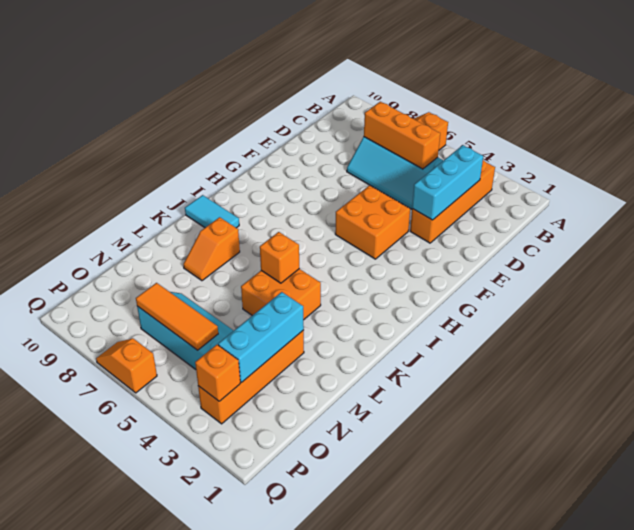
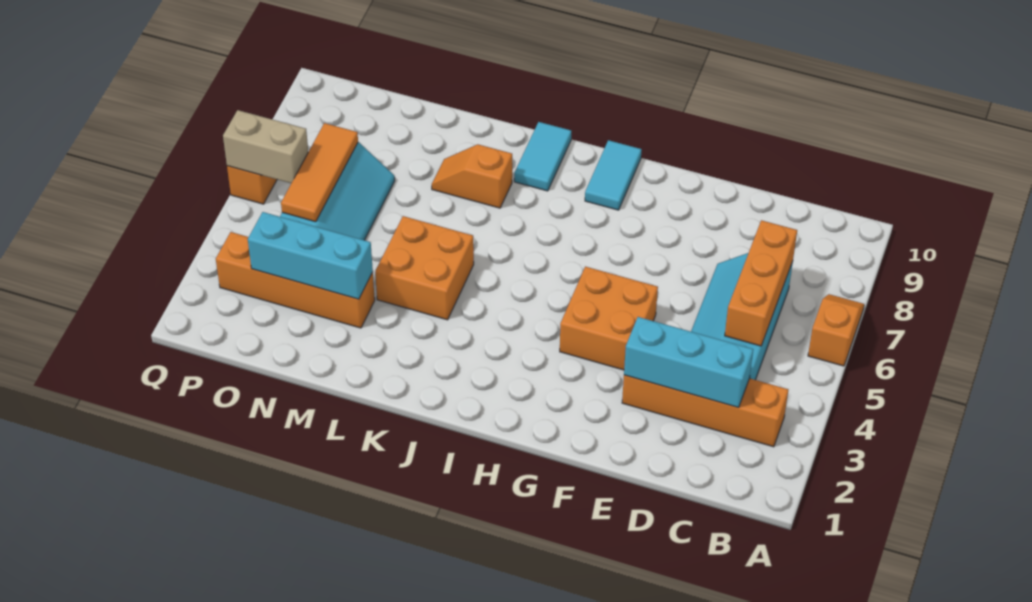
none -> cyan 1x2 tile [585,140,642,210]
orange 1x1 brick [260,232,299,283] -> none
orange 1x1 brick [195,345,240,401] -> none
none -> tan 1x2 brick [223,110,308,183]

